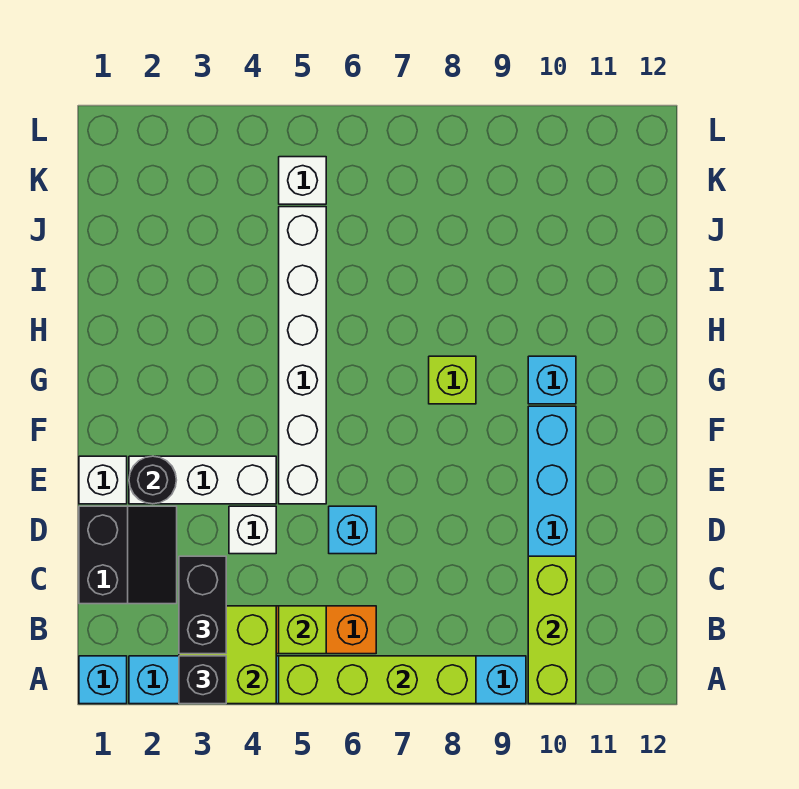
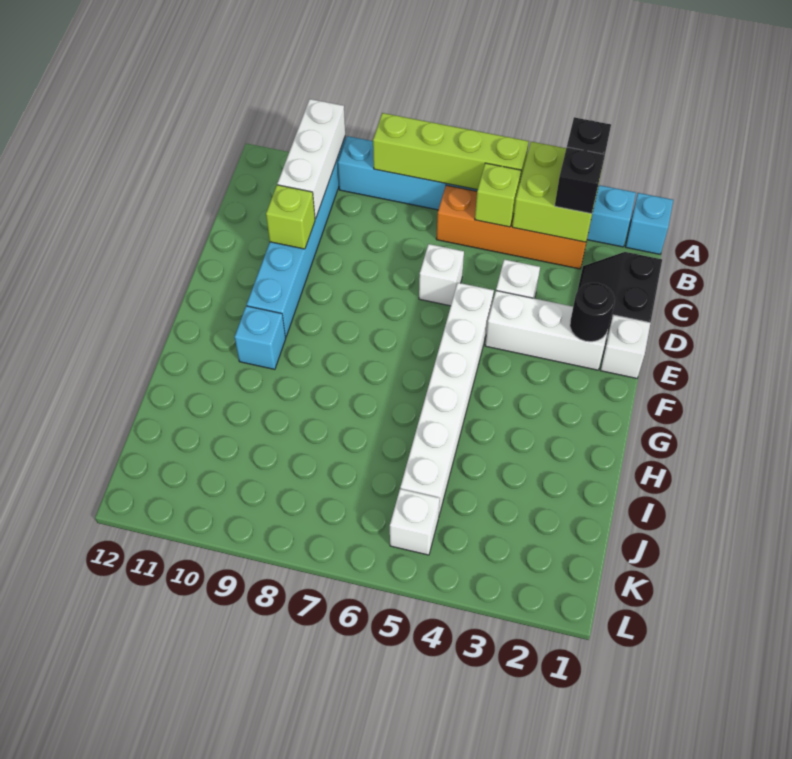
lime 1x3 brick [528,556,576,704] -> white 1x3 brick [277,99,345,219]
black 1x2 brick [179,556,226,654] -> black 1x1 brick [555,147,604,214]
cyan 1x1 brick [329,506,376,554] -> white 1x1 brick [419,244,464,306]
lime 1x1 brick [429,356,476,404] -> lime 1x1 brick moved to [266,185,315,249]

